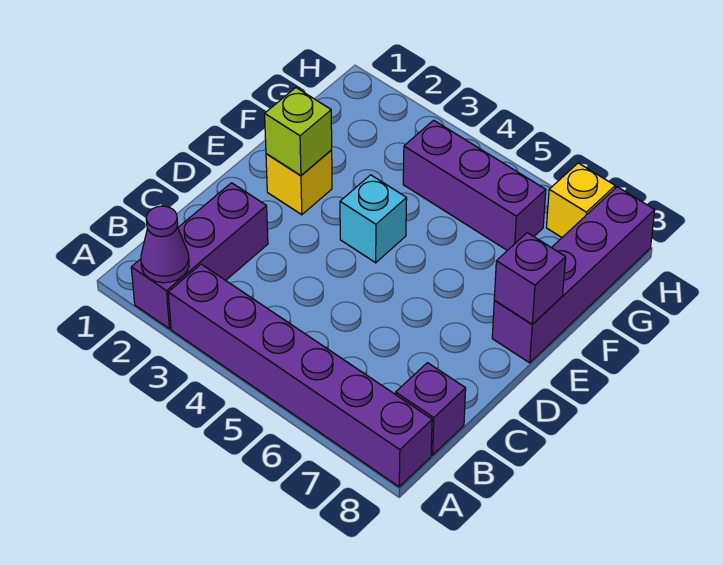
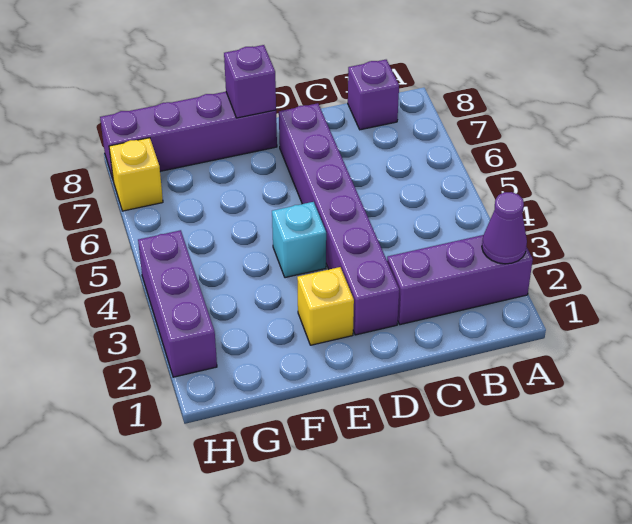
purple 1x6 brick [168,264,432,487] -> purple 1x6 brick moved to [279,103,399,335]
lime 1x1 brick [265,88,332,175] -> none
purple 1x3 brick [403,120,546,251] -> purple 1x3 brick moved to [138,230,217,377]

